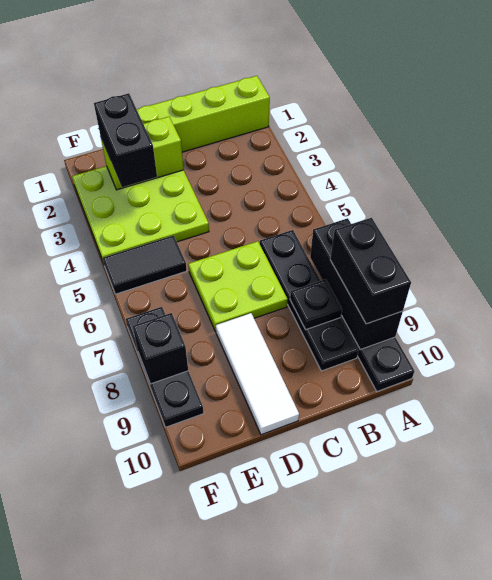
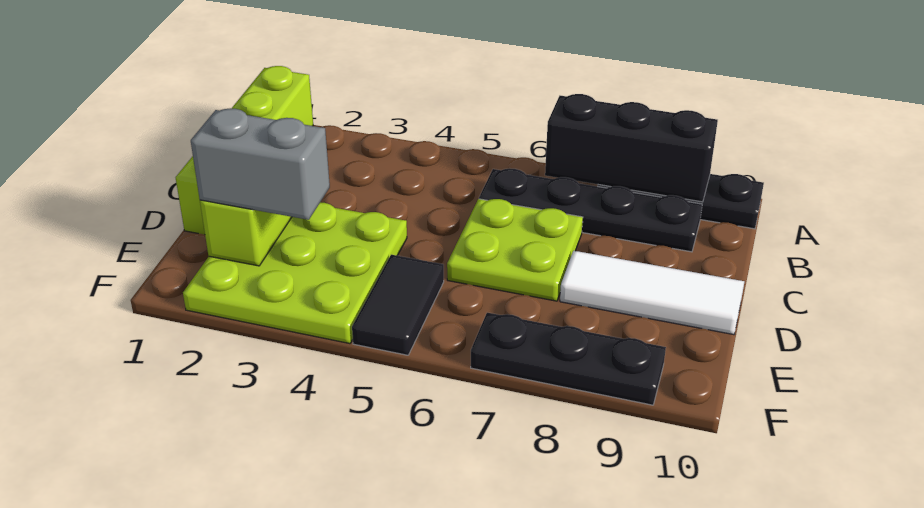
black 1x2 brick [330,218,411,324] -> none
black 1x1 plate [290,279,342,329] -> none
black 1x2 brick [94,93,157,187] -> grey 1x2 brick [191,108,330,220]
black 1x1 brick [133,313,188,384] -> none

